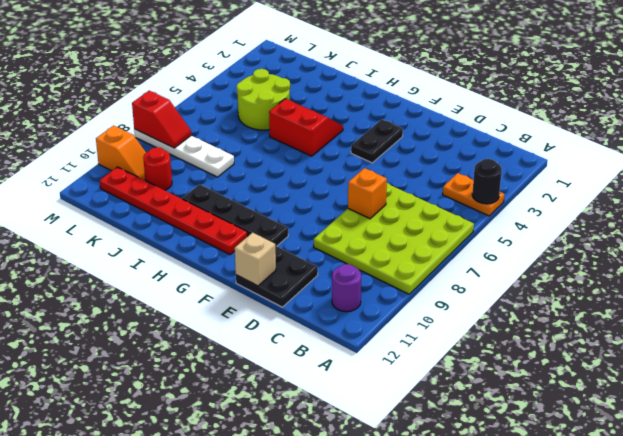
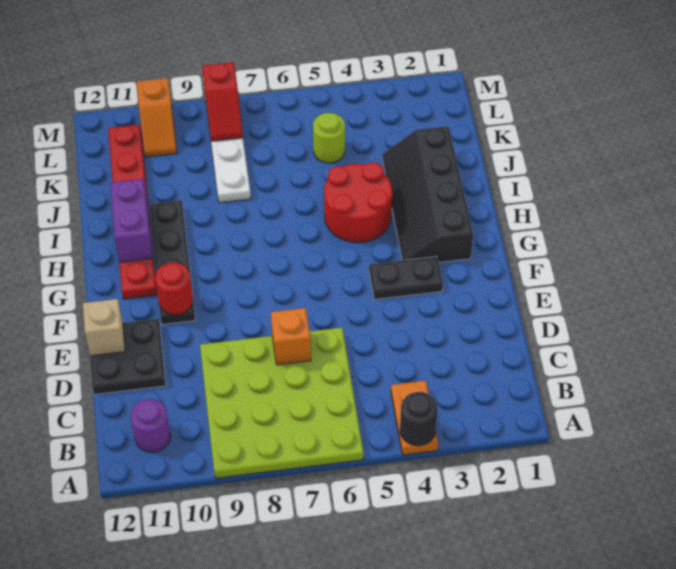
none -> black 2x4 slope [382,126,473,262]
red 2x2 slope [269,99,343,156] -> red 2x2 round brick [324,162,392,243]
none -> purple 1x2 brick [110,179,153,262]
lime 2x2 round brick [237,69,290,130] -> lime 1x1 round brick [313,113,345,163]
red 1x1 round brick [143,147,172,190] -> red 1x1 round brick moved to [155,262,193,315]

